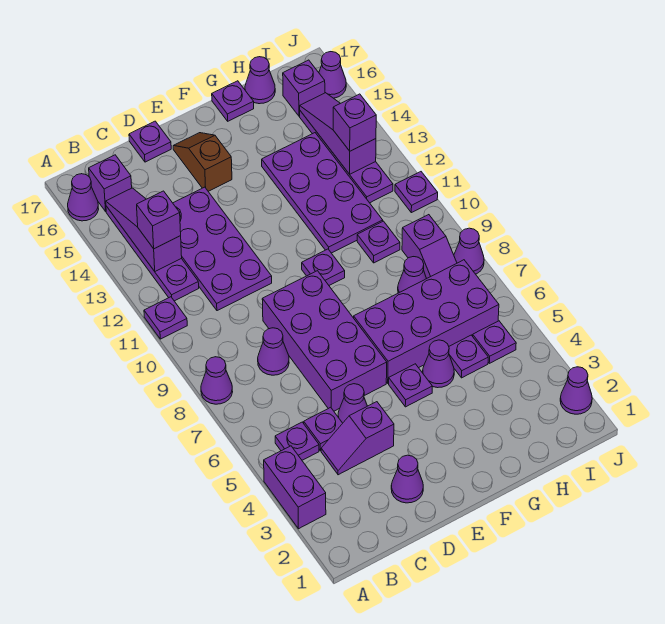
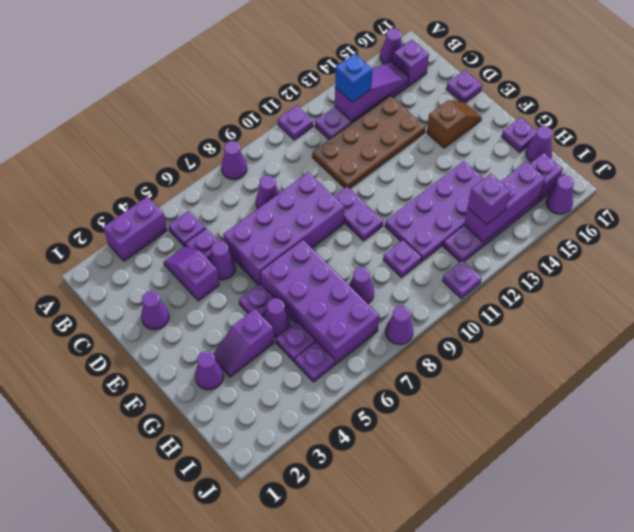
purple 1x1 brick [137,191,181,249] -> blue 1x1 brick [335,54,373,102]
purple 2x4 plate [173,187,272,311] -> brown 2x4 plate [312,96,426,188]
purple 1x1 plate [302,249,345,285] -> purple 1x2 plate [334,187,383,241]
purple 1x2 slope [402,215,457,278] -> purple 1x2 slope moved to [213,309,274,377]
purple 1x3 slope [300,93,376,174] -> purple 1x3 brick [464,162,545,242]
purple 1x1 cone [560,367,592,414] -> purple 1x1 cone moved to [195,351,223,390]

